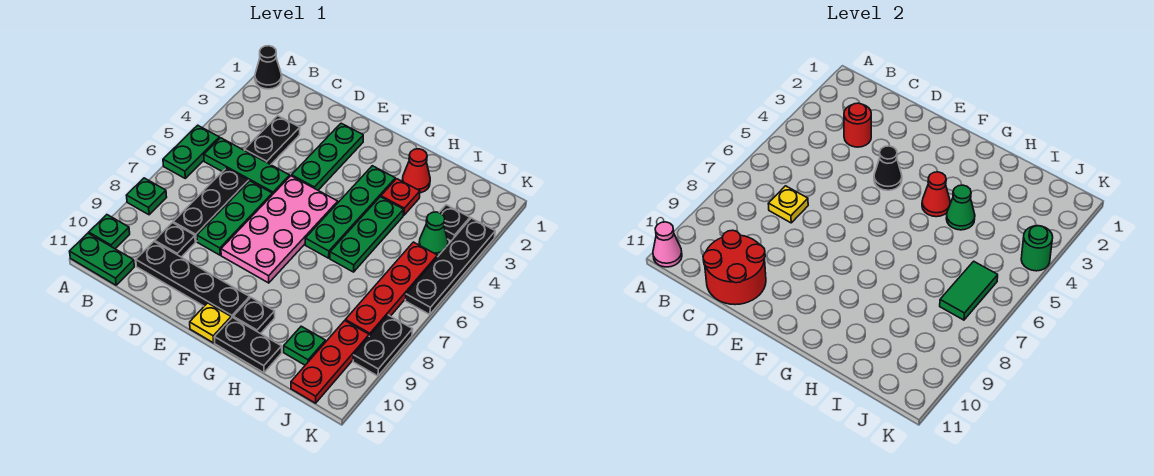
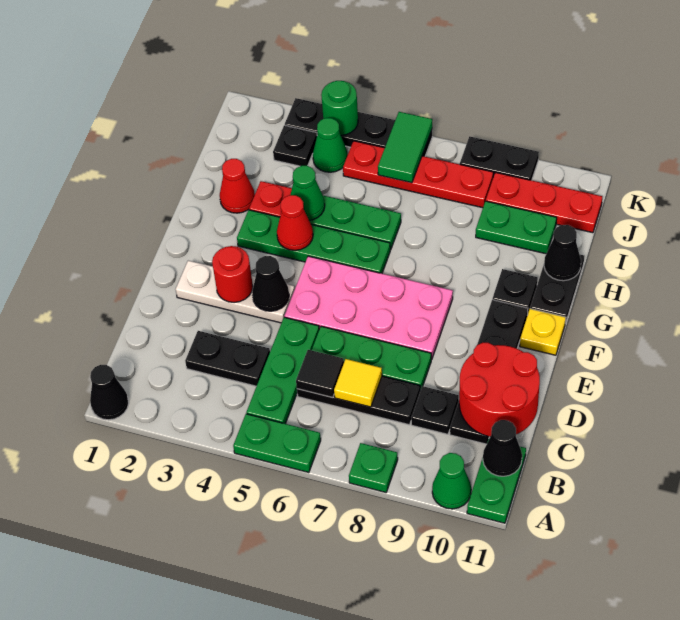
green 1x1 plate [89,215,130,249] -> green 1x1 cone [432,453,471,509]
pink 1x1 cone [653,222,682,267] -> none
none -> black 1x1 cone [483,420,522,476]
red 1x1 round brick [844,103,871,147] -> red 1x1 round brick moved to [212,246,253,302]
none -> black 1x1 tile [296,350,344,397]
yellow 1x1 plate [768,186,808,223] -> yellow 1x1 tile [334,359,382,407]
green 1x3 plate [292,123,363,190] -> white 1x3 plate [176,261,295,323]
none -> black 1x1 cone [544,225,581,281]
green 1x1 plate [284,326,325,365] -> green 1x2 plate [476,201,557,254]
green 1x2 tile [940,261,998,320] -> green 1x2 tile turned to [378,112,432,183]

